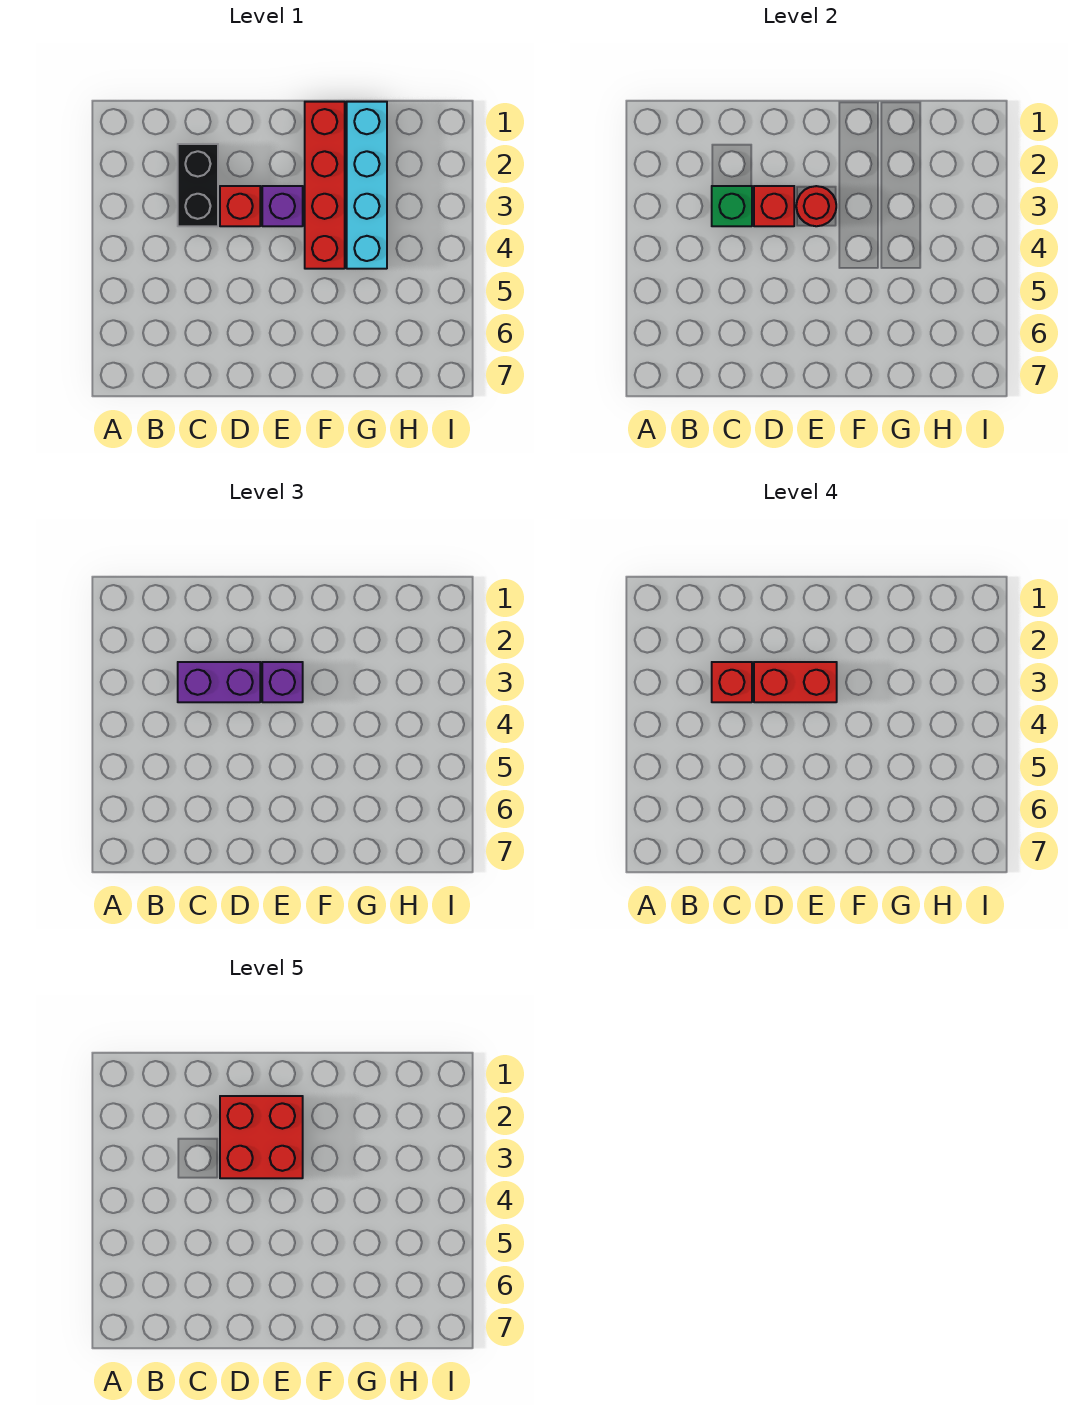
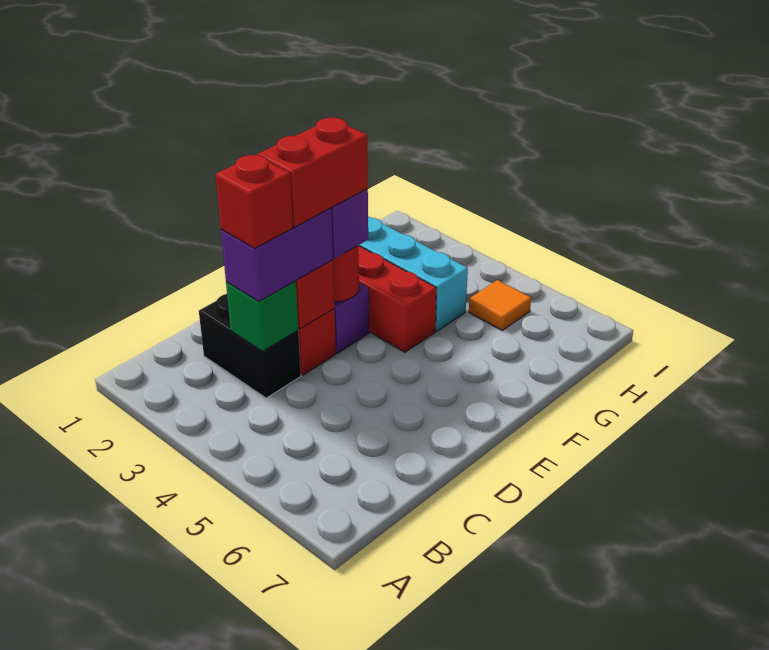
red 2x2 brick [220,1096,303,1178] -> none
none -> orange 1x1 tile [469,280,531,330]

